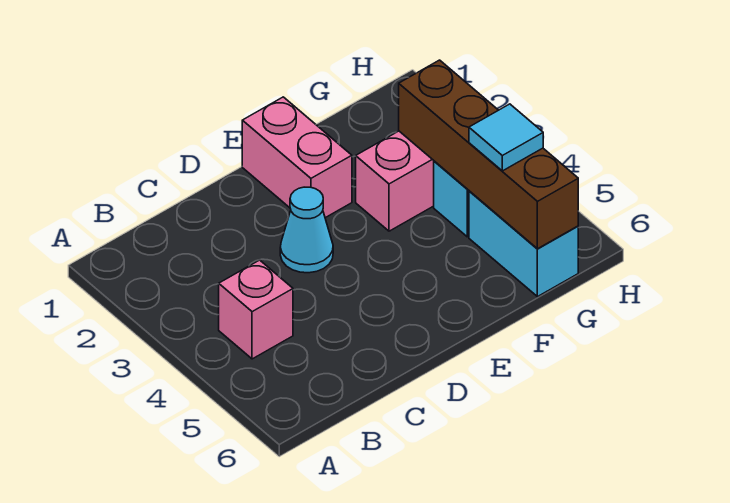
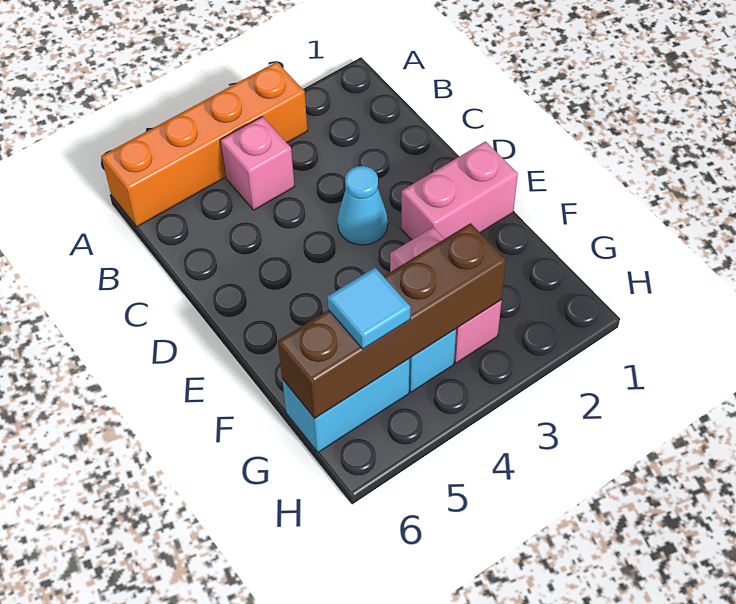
none -> orange 1x4 brick [101,62,307,227]

